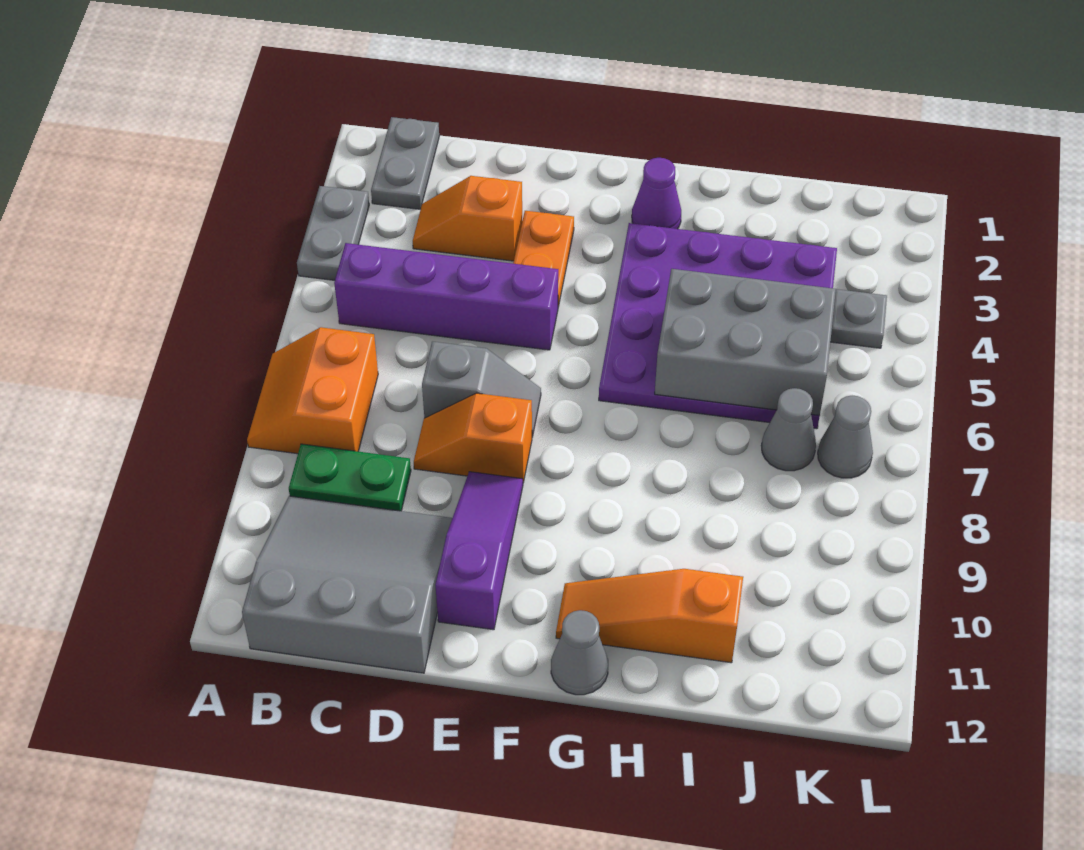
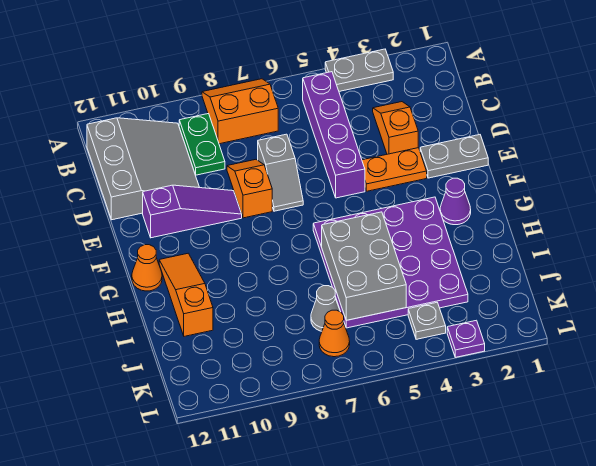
grey 1x2 plate [371,117,439,209] -> grey 1x2 plate moved to [420,135,488,178]
grey 1x1 cone [551,610,608,695] -> orange 1x1 cone [132,245,162,291]
grey 1x1 cone [818,396,873,478] -> orange 1x1 cone [319,310,350,357]
none -> purple 1x1 plate [447,320,485,357]

